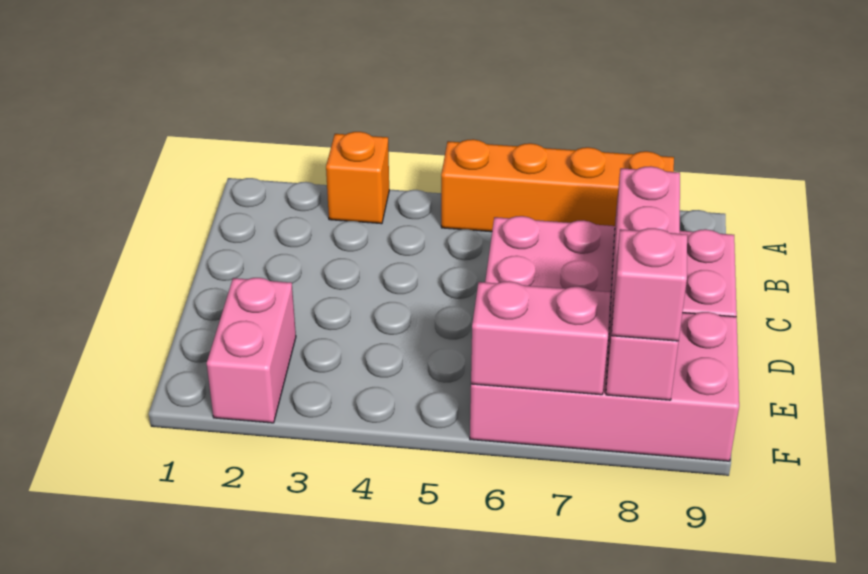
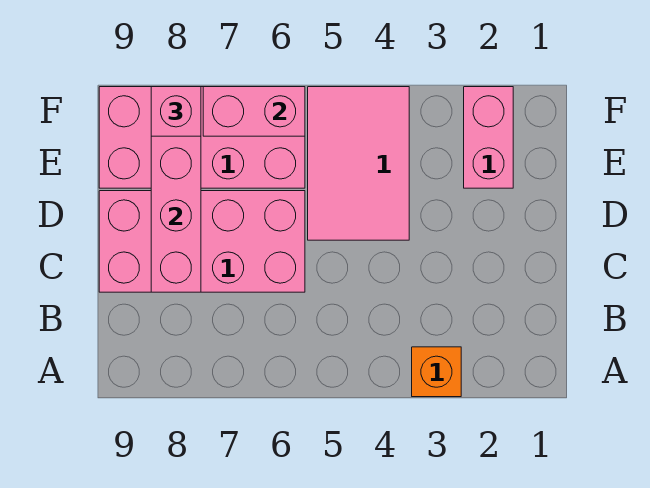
orange 1x4 brick [441,139,674,232] -> none
none -> pink 2x3 tile [308,87,409,240]

